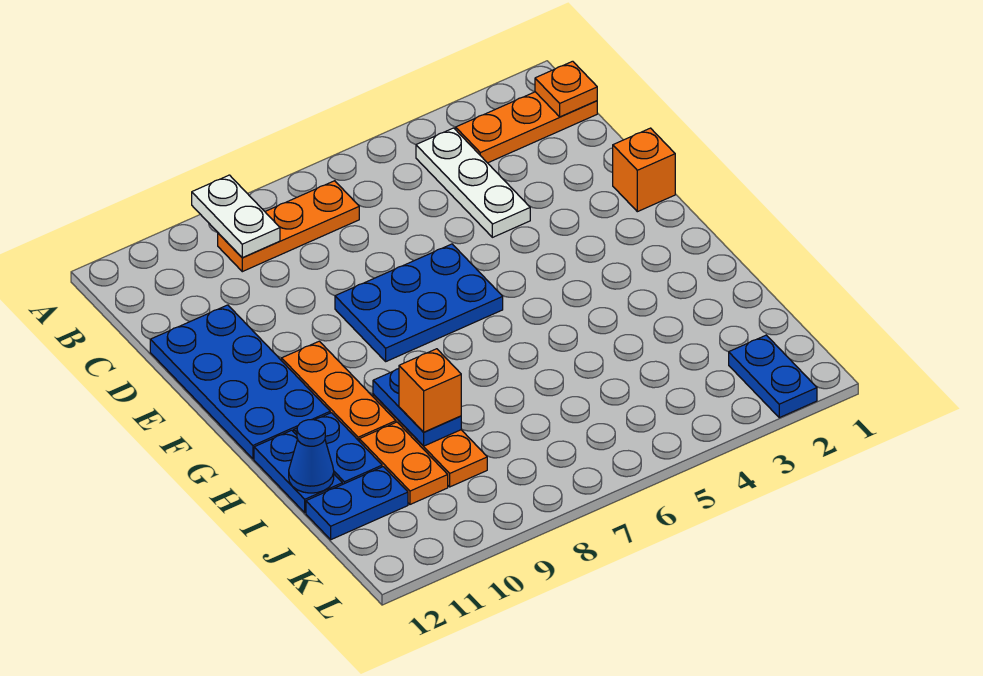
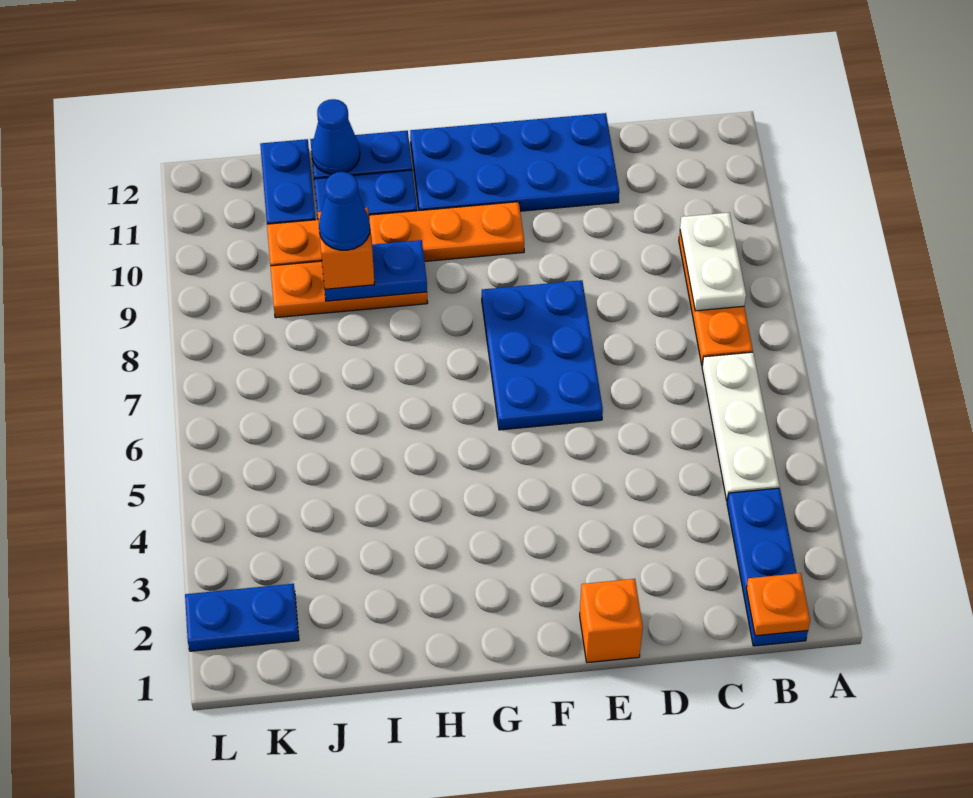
white 1x2 plate [192,175,280,258] -> white 1x2 plate turned to [680,212,746,311]
orange 1x3 plate [456,92,597,163] -> blue 1x3 plate [727,488,808,646]
white 1x3 plate [416,128,530,237] -> white 1x3 plate turned to [702,352,779,501]
none -> blue 1x1 cone [319,172,370,250]

